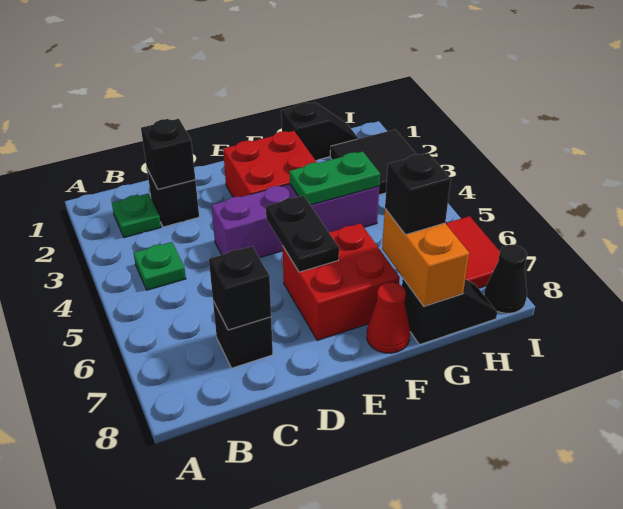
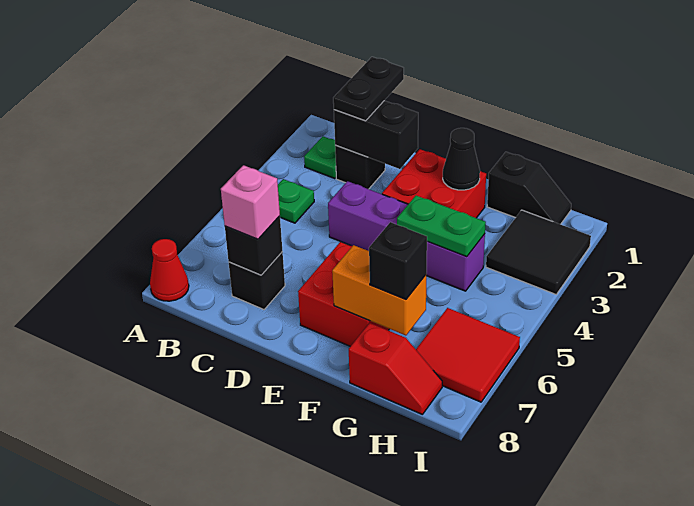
black 1x1 brick [141,119,195,189] -> black 1x2 brick [334,101,418,169]
none -> pink 1x1 brick [221,165,280,239]
black 1x2 plate [266,196,339,272] -> black 1x2 plate moved to [333,57,404,121]
red 1x1 cone [367,282,410,353] -> red 1x1 cone moved to [150,239,189,301]
orange 1x2 brick [382,209,469,306] -> orange 1x2 brick turned to [332,245,426,336]
black 1x2 slope [402,279,497,345] -> red 1x2 slope [349,323,442,415]
black 1x1 cone [484,245,527,313] -> black 1x1 cone moved to [443,128,480,190]

